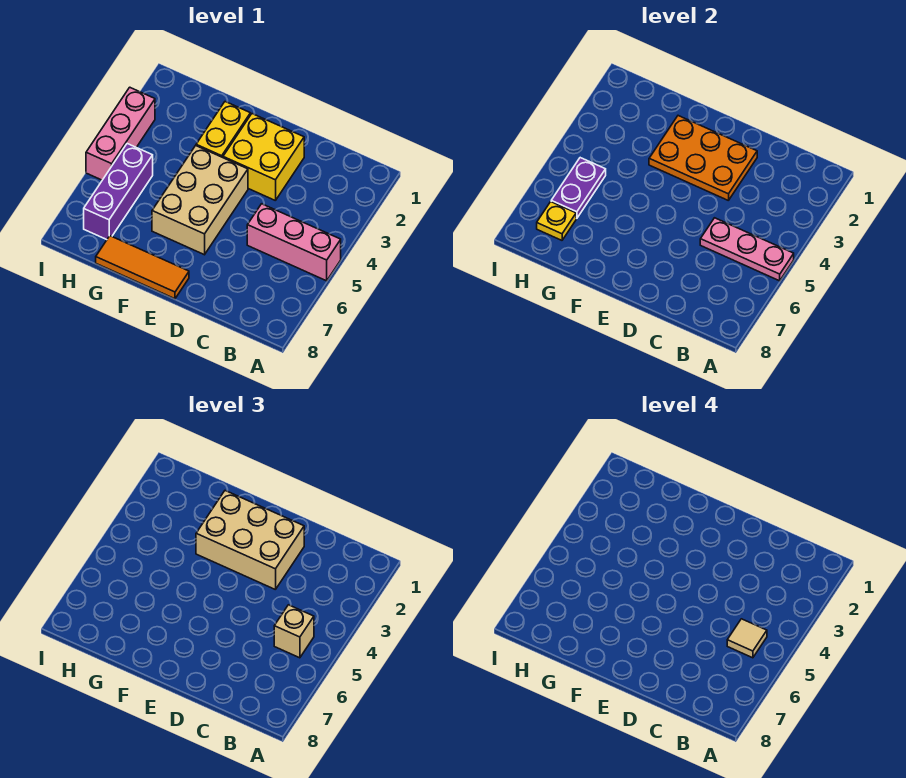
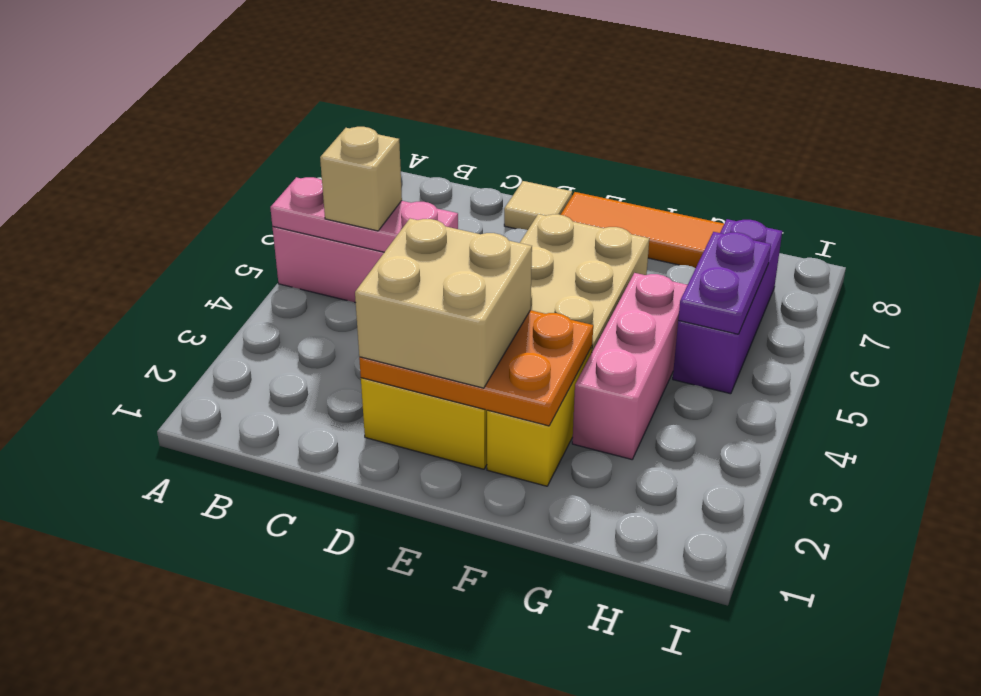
tan 1x1 tile [727,619,767,658] -> tan 1x1 tile moved to [504,181,572,230]
tan 2x3 brick [196,491,304,590] -> tan 2x2 brick [355,219,532,388]
yellow 1x1 plate [537,202,576,240] -> none
pink 1x3 brick [86,87,155,180] -> pink 1x3 brick moved to [572,273,687,459]

